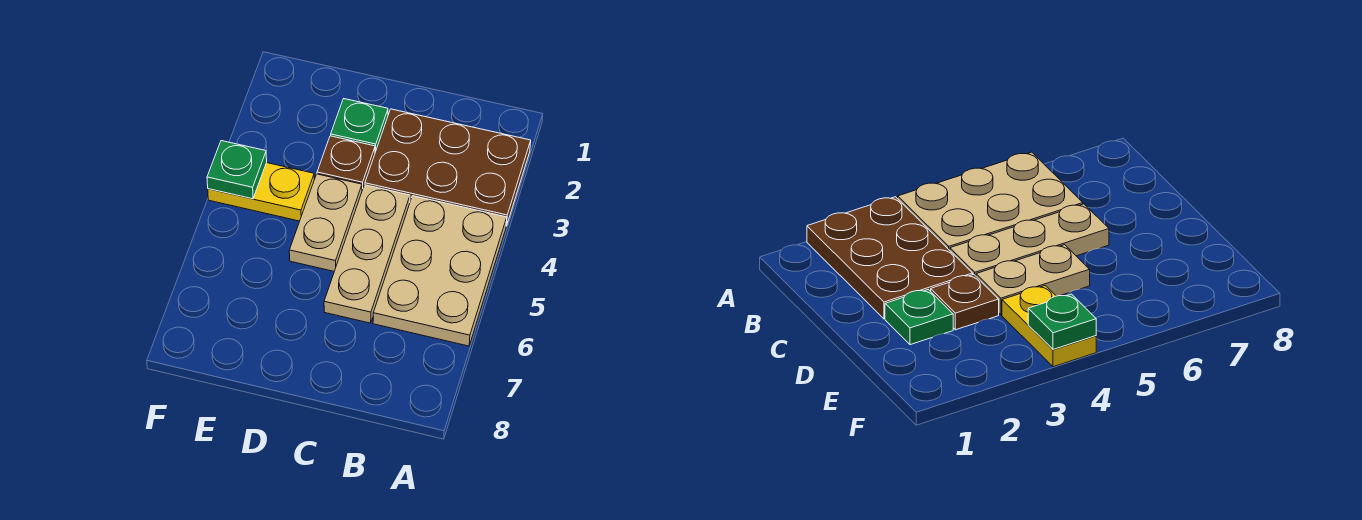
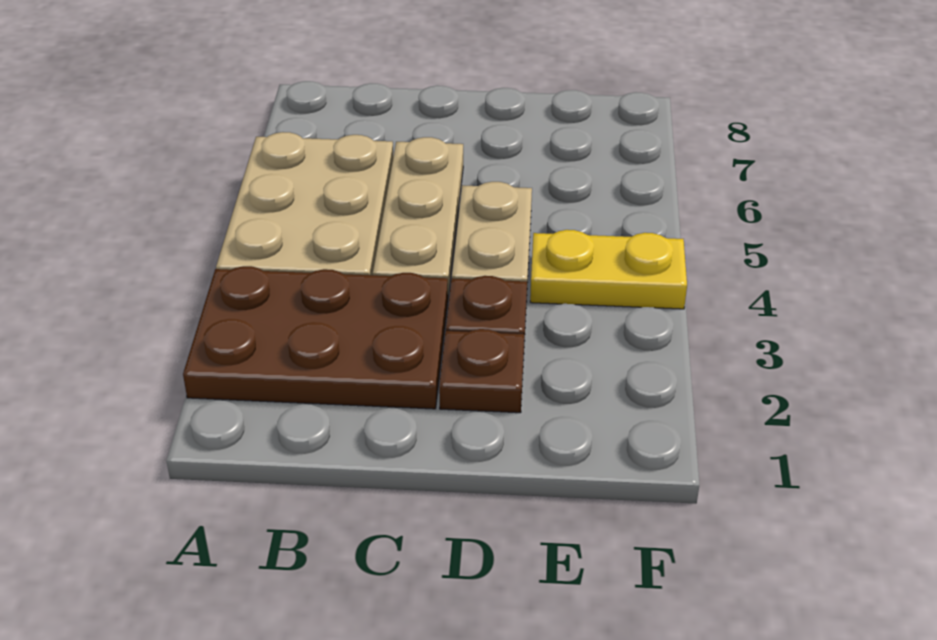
green 1x1 plate [331,99,388,152] -> brown 1x1 plate [439,329,524,413]
green 1x1 plate [207,141,267,199] -> none

